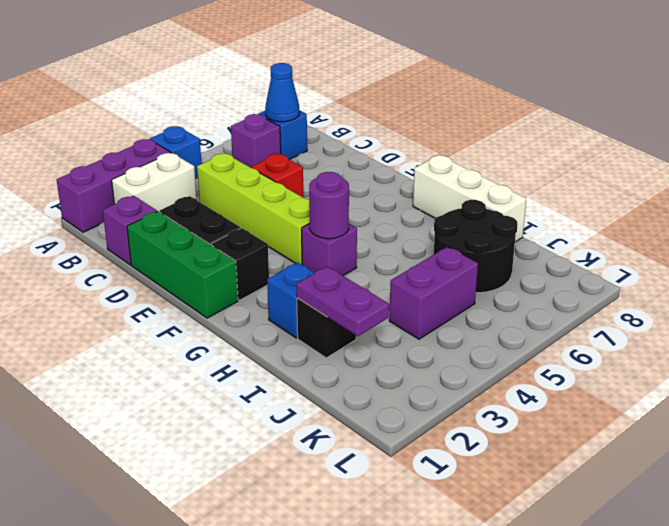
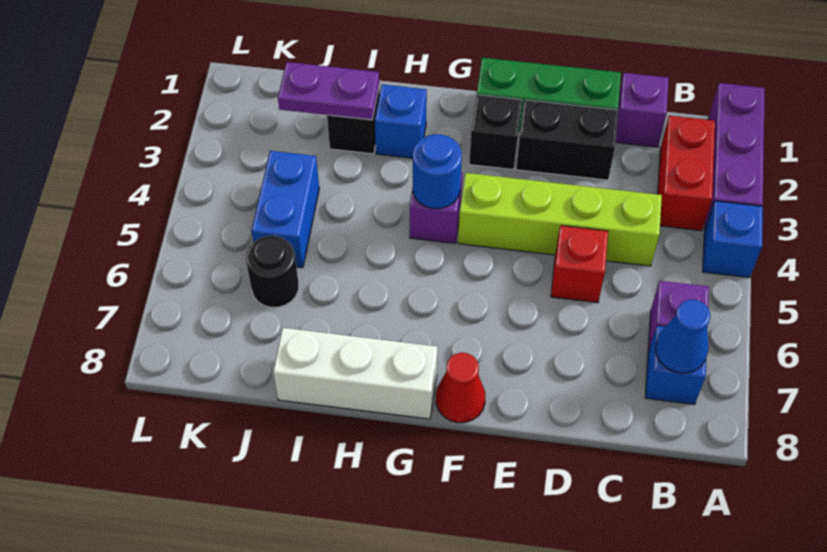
white 1x2 brick [112,153,197,212] -> red 1x2 brick [658,116,715,231]
none -> red 1x1 cone [436,353,485,423]
purple 1x1 round brick [309,172,349,239] -> blue 1x1 round brick [413,134,462,209]
black 2x2 round brick [434,200,518,293] -> black 1x1 round brick [246,236,299,307]
purple 1x2 brick [389,247,478,339] -> blue 1x2 brick [251,151,319,268]

